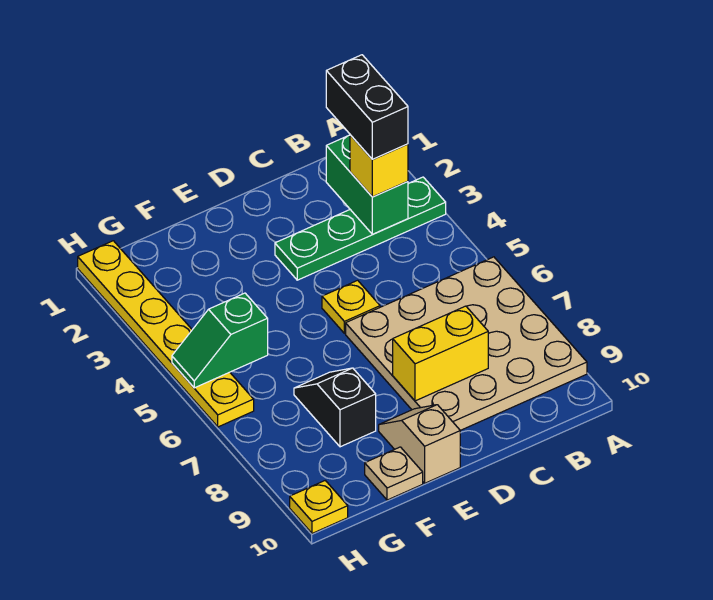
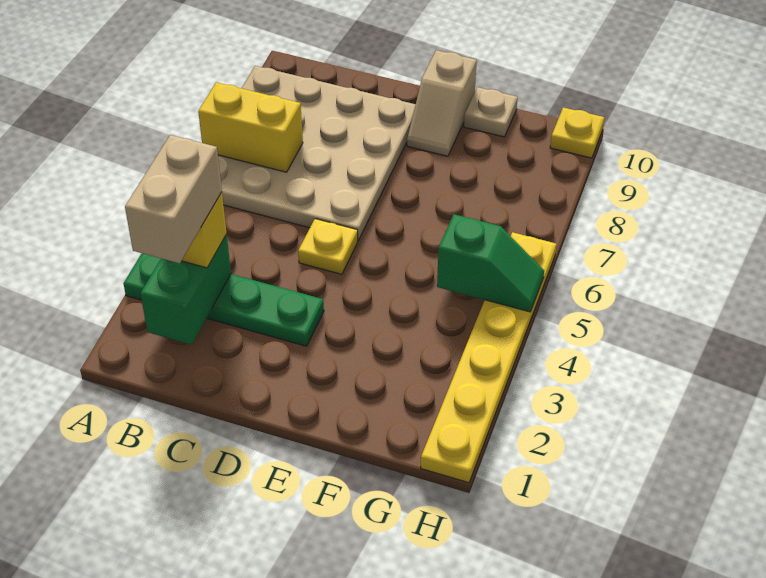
black 1x2 brick [326,55,408,159] -> tan 1x2 brick [125,135,222,264]
yellow 1x2 brick [393,306,488,401] -> yellow 1x2 brick moved to [198,82,303,172]
black 1x2 slope [294,368,376,447] -> none

